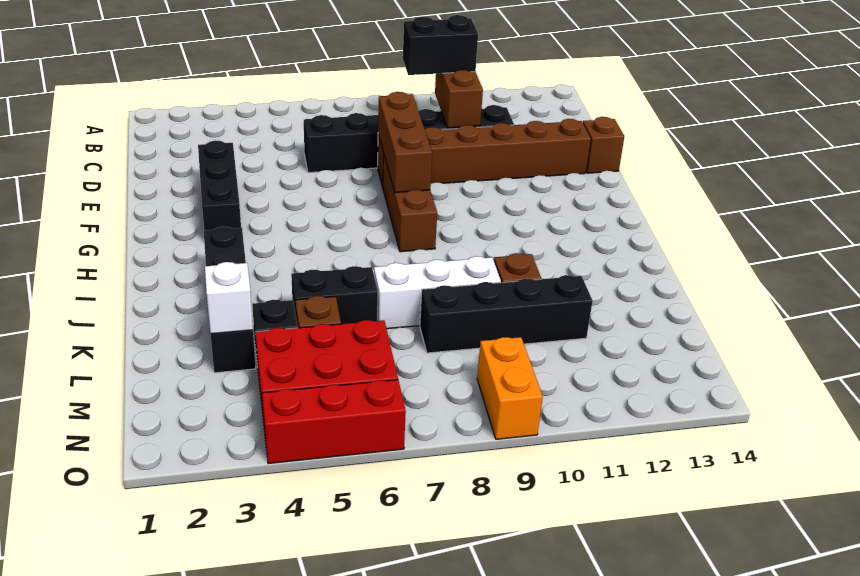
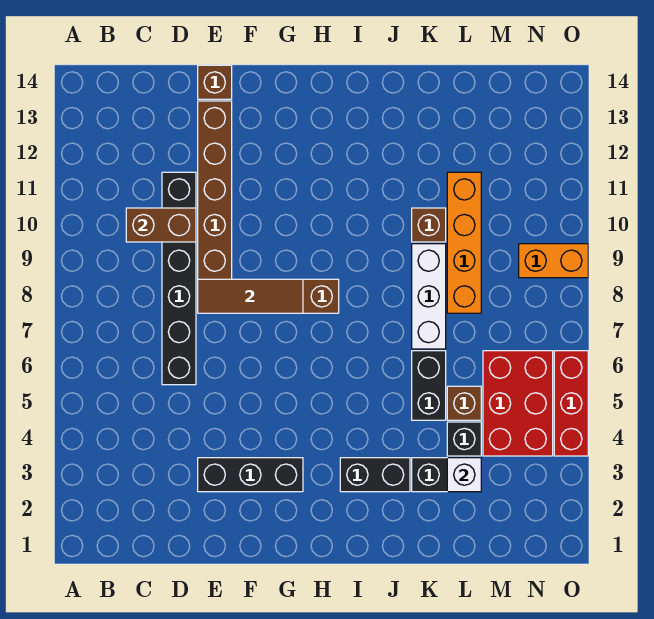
black 1x2 brick [403,15,478,75] -> none
brown 1x3 brick [378,92,432,192] -> brown 1x3 tile [198,279,303,313]
black 1x4 brick [420,275,593,353] -> orange 1x4 brick [447,172,481,313]

